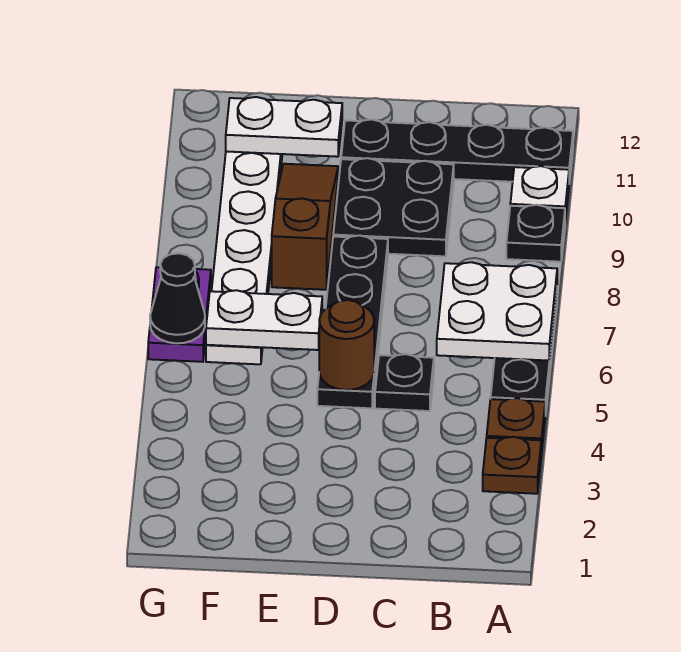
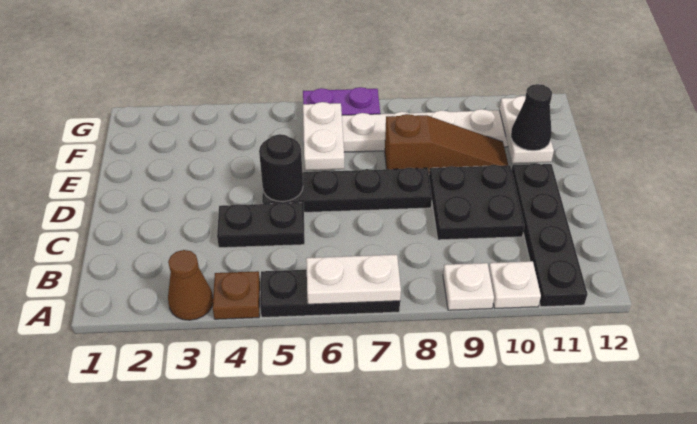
brown 1x1 plate [483,437,541,494] -> brown 1x1 cone [168,250,213,320]
white 2x2 plate [437,262,557,361] -> white 1x2 plate [306,255,401,304]
black 1x1 plate [506,205,565,262] -> white 1x1 plate [443,263,494,310]
black 1x1 plate [375,354,434,411] -> black 1x2 plate [217,203,305,248]
brown 1x1 round brick [319,300,374,390] -> black 1x1 round brick [259,134,303,202]
black 1x1 cone [150,253,205,343] -> black 1x1 cone moved to [511,84,552,151]

